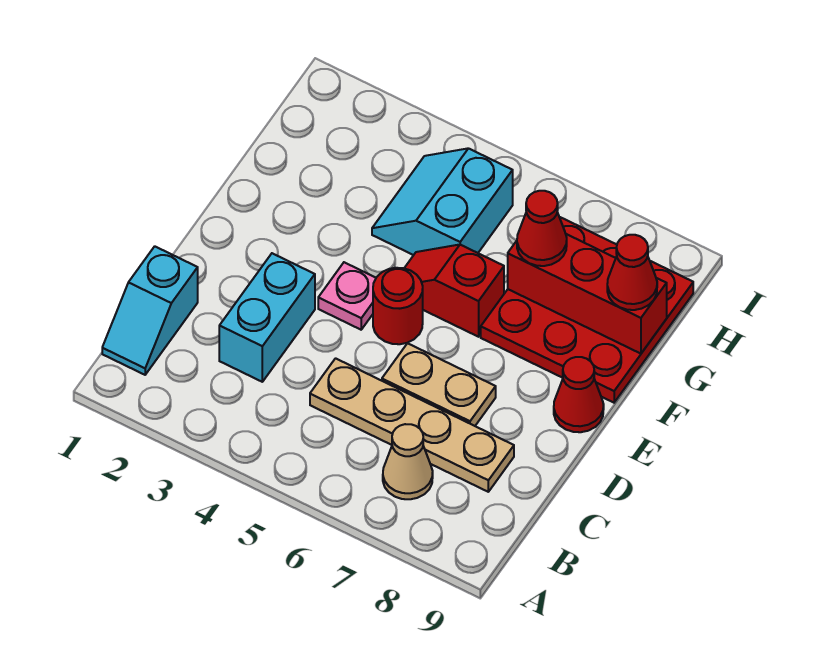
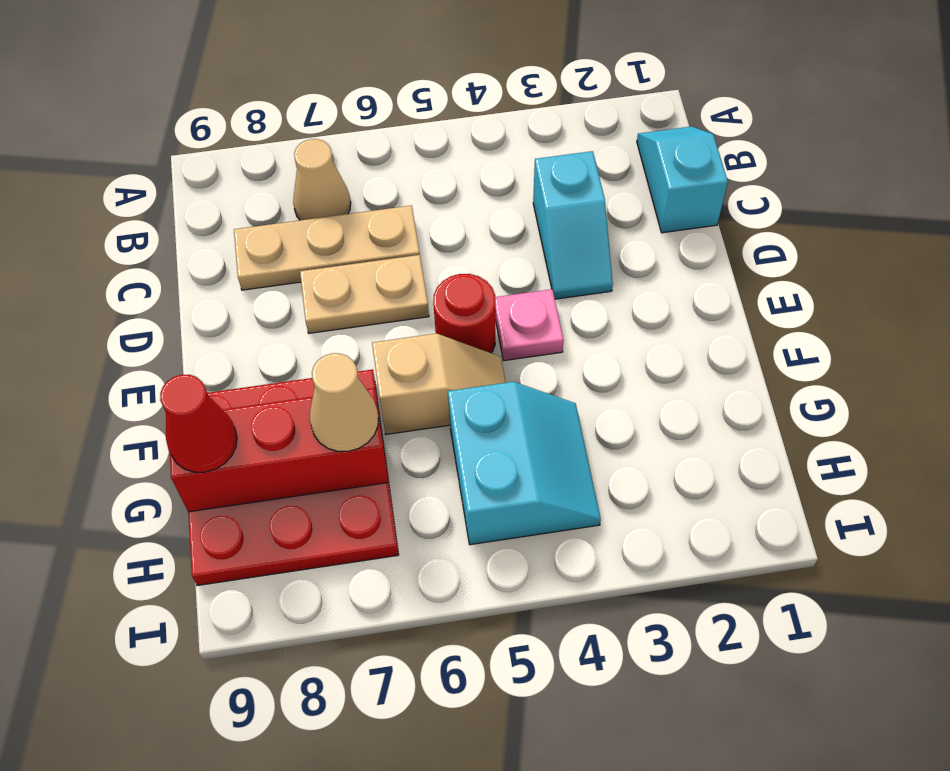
cyan 1x2 brick [219,253,315,382] -> cyan 1x2 slope [533,151,613,299]
tan 1x4 plate [310,358,514,492] -> tan 1x3 plate [234,205,420,290]
red 1x1 cone [554,357,604,432] -> none
red 1x2 slope [404,245,504,337] -> tan 1x2 slope [372,334,506,434]
red 1x1 cone [517,191,567,266] -> tan 1x1 cone [310,353,378,451]

